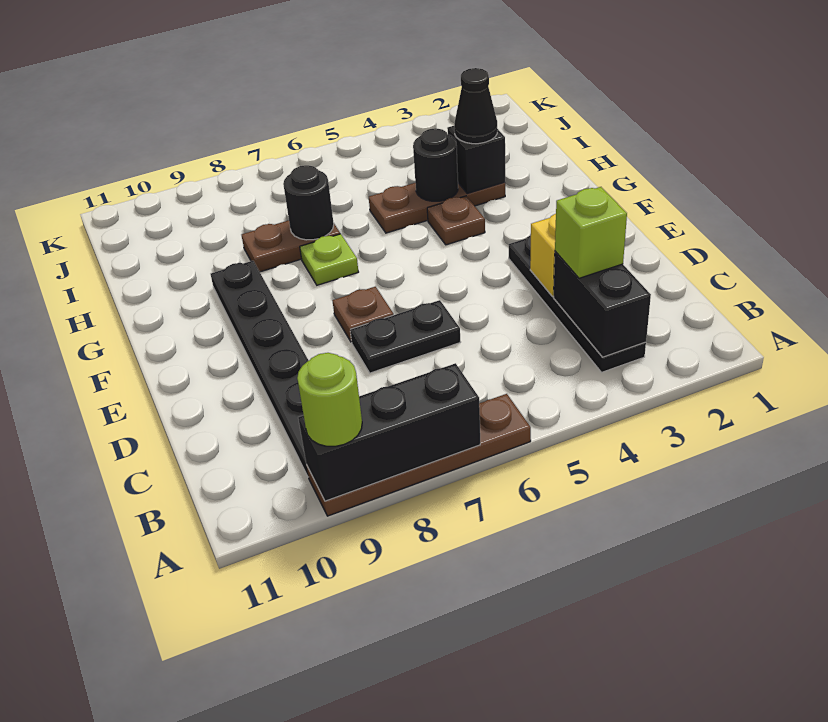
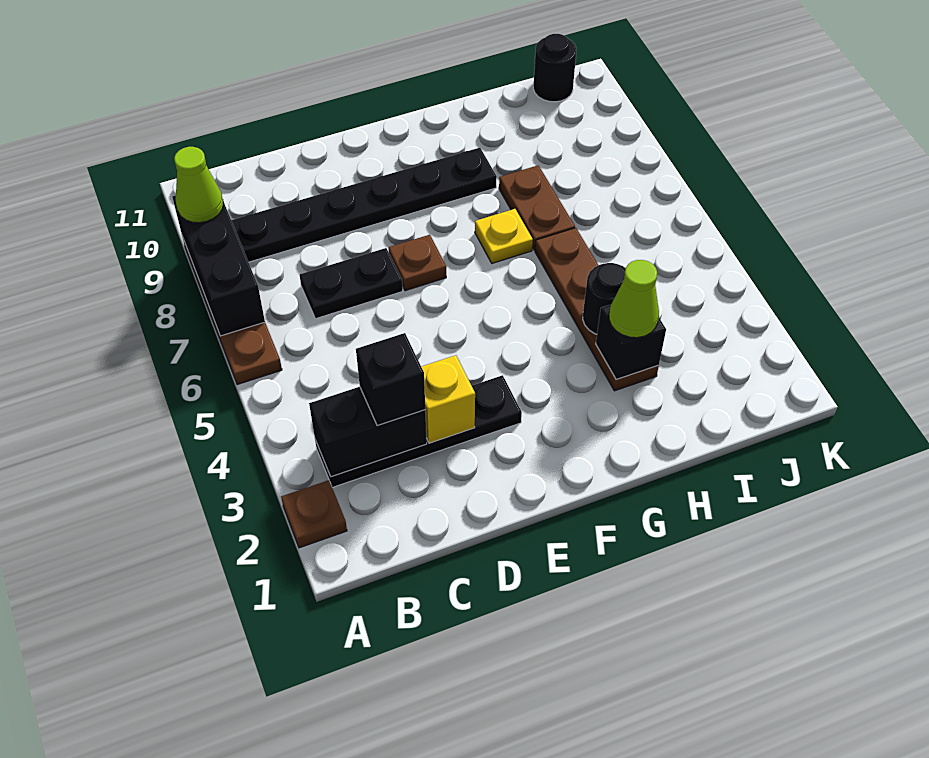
lime 1x1 round brick [297,353,362,446] -> lime 1x1 cone [174,147,223,223]
lime 1x1 brick [555,187,627,278] -> black 1x1 brick [356,333,425,426]
black 1x2 plate [350,300,460,373] -> black 1x2 plate turned to [300,248,403,319]
brown 1x1 plate [427,196,485,245] -> brown 1x1 plate moved to [281,480,347,548]
lime 1x1 plate [300,234,358,285] -> yellow 1x1 plate [475,209,533,263]
brown 1x3 plate [369,182,505,233] -> brown 1x4 plate [535,228,659,391]
black 1x1 cone [454,68,497,144] -> lime 1x1 cone [609,260,659,338]
black 1x1 round brick [283,165,334,240] -> black 1x1 round brick moved to [533,34,576,102]

